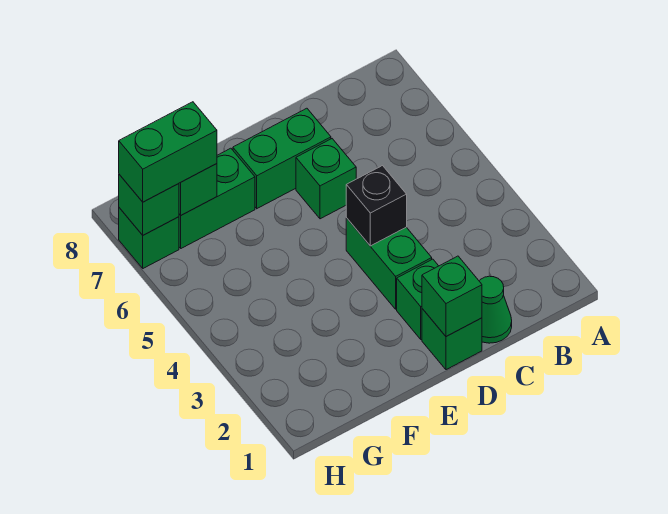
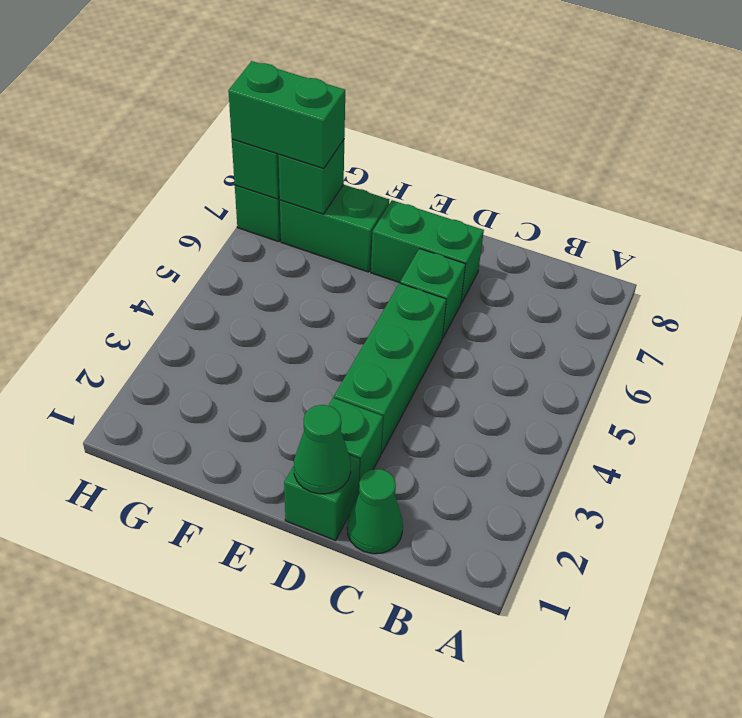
green 1x1 brick [422,256,482,337] -> green 1x1 cone [294,405,351,494]
green 1x2 brick [346,218,432,309] -> green 1x3 brick [334,283,446,454]
black 1x1 brick [346,166,407,246] -> none

